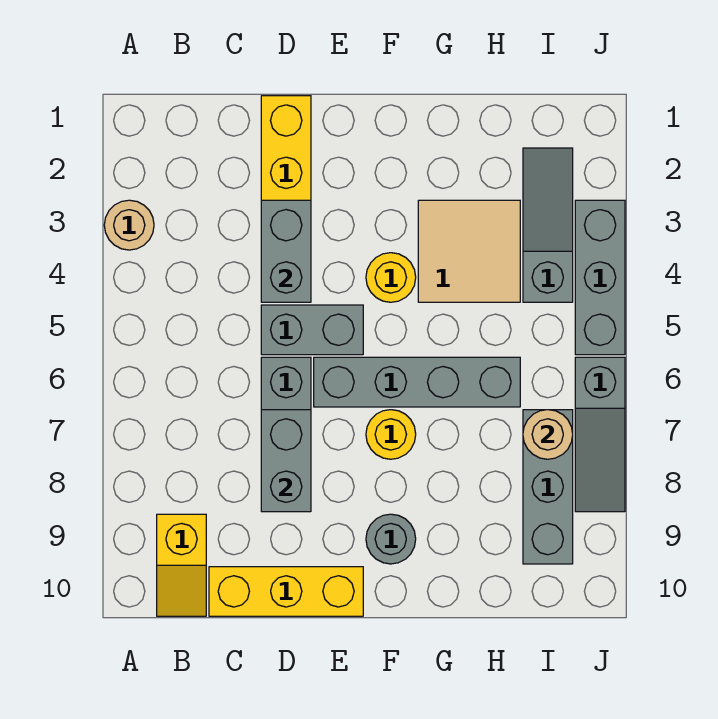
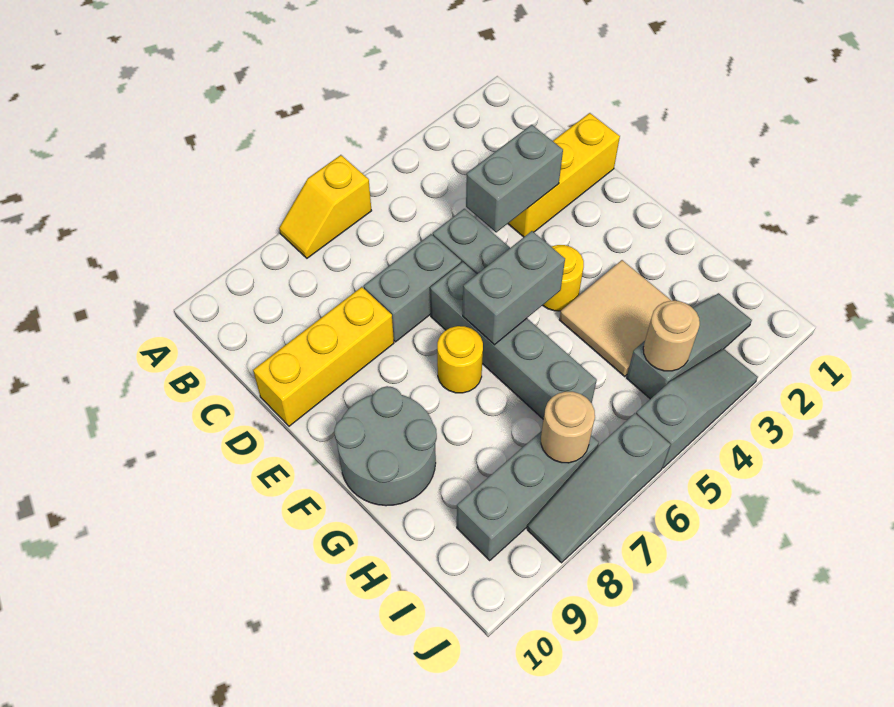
tan 1x1 round brick [104,200,154,250] -> tan 1x1 round brick moved to [643,301,700,371]
yellow 1x2 slope [157,514,206,616] -> yellow 1x2 slope moved to [279,155,372,258]
yellow 1x3 brick [209,567,363,616] -> yellow 1x3 brick turned to [253,287,394,426]
grey 1x2 brick [261,410,311,512] -> grey 1x2 brick moved to [463,231,565,345]
grey 1x1 round brick [366,514,416,564] -> grey 2x2 round brick [334,386,437,506]
grey 1x3 brick [575,200,625,355] -> grey 1x3 slope [636,349,758,468]

